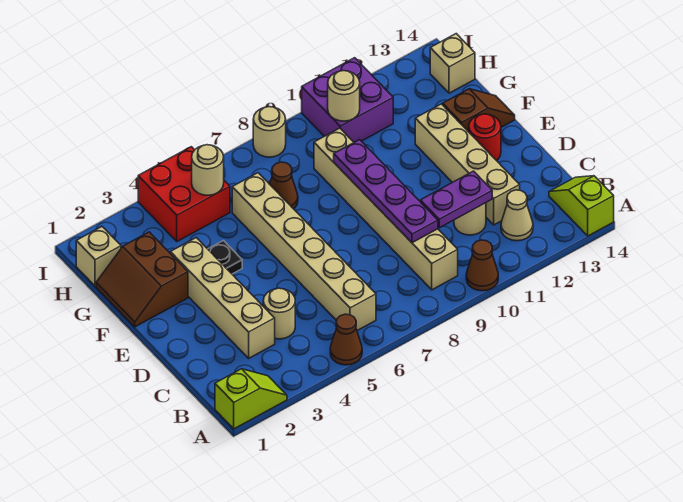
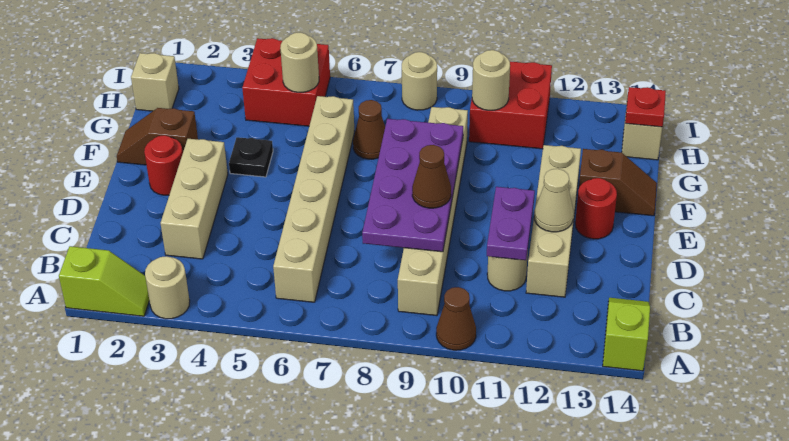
brown 1x1 cone [330,314,362,365] -> brown 1x1 cone moved to [412,145,451,208]
tan 1x1 cone [501,190,533,241] -> tan 1x1 cone moved to [534,169,574,232]
tan 1x4 brick [170,238,275,358] -> tan 1x3 brick [161,139,228,259]
tan 1x1 round brick [263,288,295,339] -> tan 1x1 round brick moved to [145,256,190,319]
purple 1x4 plate [334,140,438,243] -> purple 2x4 plate [362,119,463,252]
purple 1x2 plate [420,171,492,228] -> purple 1x2 plate turned to [487,187,535,260]
none -> red 1x1 round brick [144,135,183,195]
brown 2x2 slope [96,232,188,327] -> brown 1x2 slope [117,108,198,165]
purple 2x2 brick [302,58,393,142] -> red 2x2 brick [469,62,552,149]
none -> red 1x1 plate [625,87,666,127]

